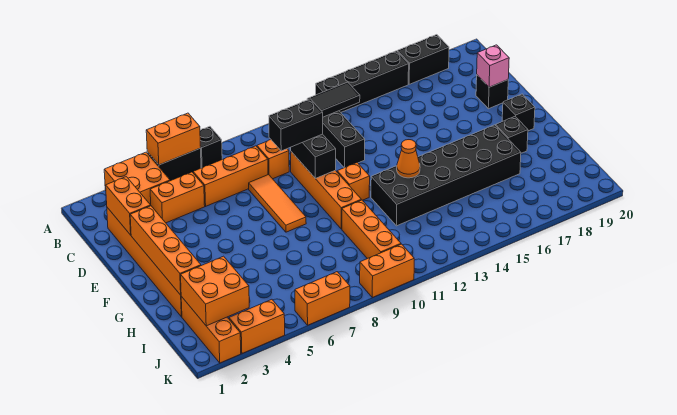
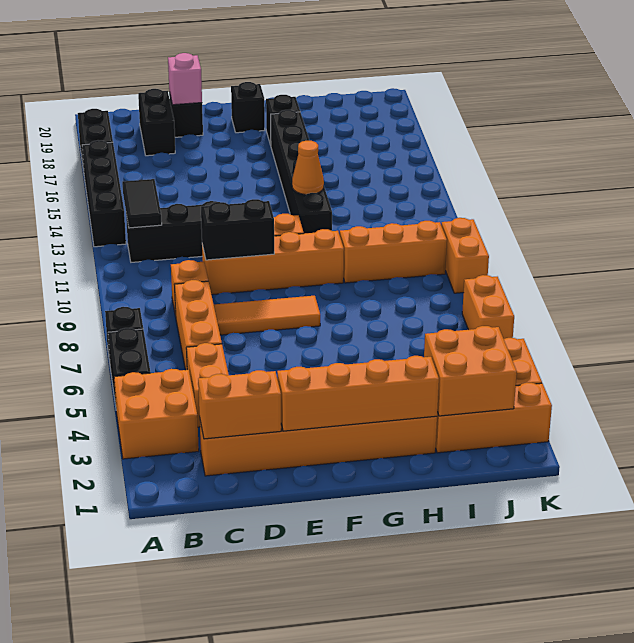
orange 1x2 brick [146,113,201,165] -> none
black 1x2 brick [269,99,323,151] -> black 1x2 brick moved to [138,89,175,156]
black 2x6 brick [371,125,521,226] -> black 1x6 brick [271,110,332,234]

